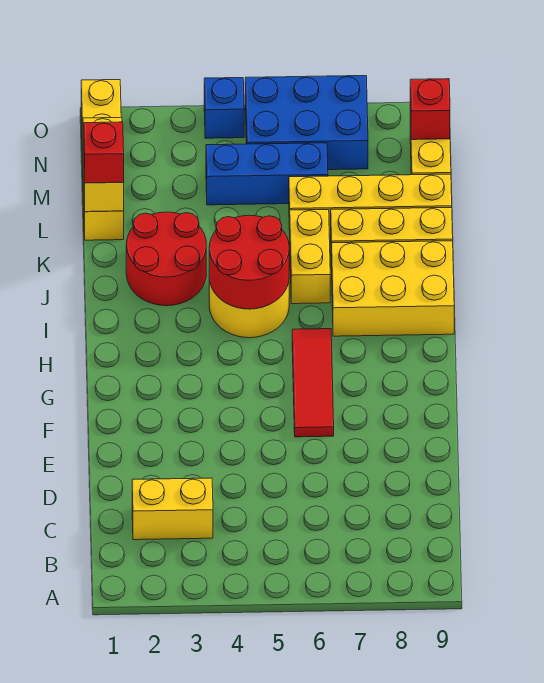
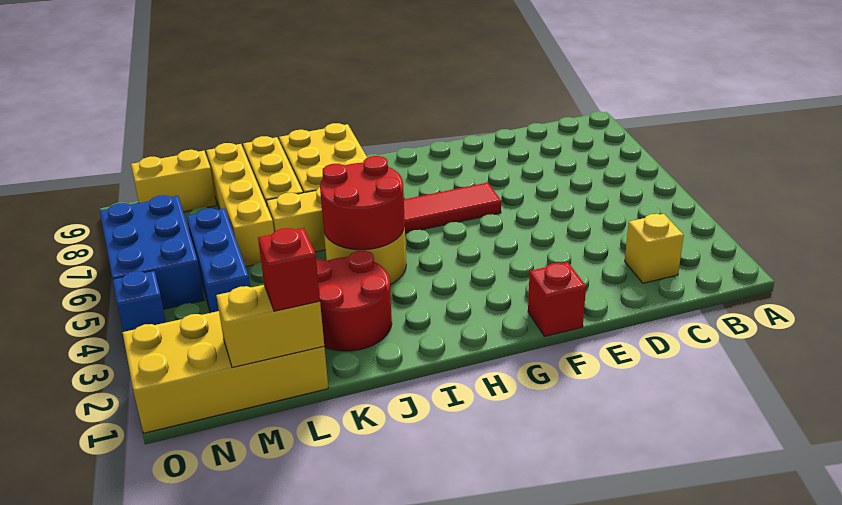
yellow 1x2 brick [132,478,213,540] -> yellow 1x1 brick [625,214,684,283]
yellow 1x4 brick [81,80,124,240] -> yellow 2x4 brick [123,311,328,433]
red 1x1 brick [410,79,450,140] -> red 1x1 brick moved to [528,262,586,336]

